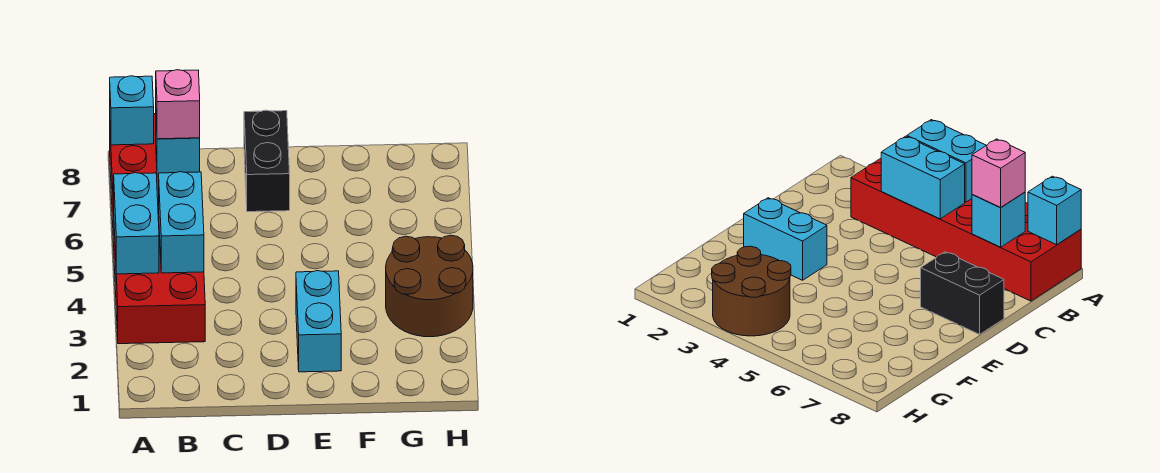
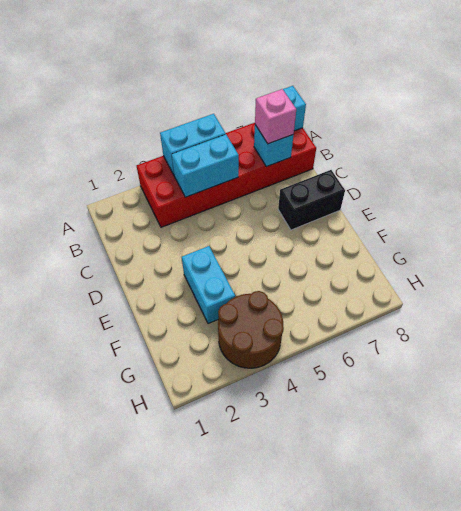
cyan 1x2 brick [296,271,341,372] -> cyan 1x2 brick turned to [182,246,235,324]

